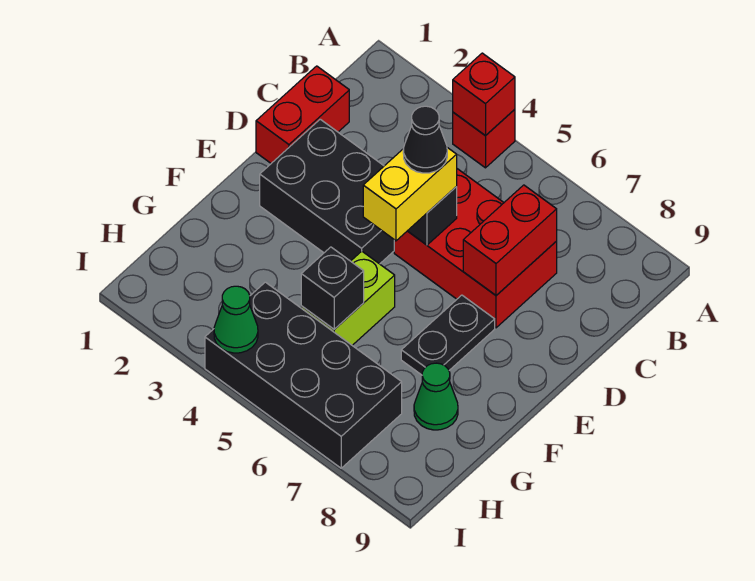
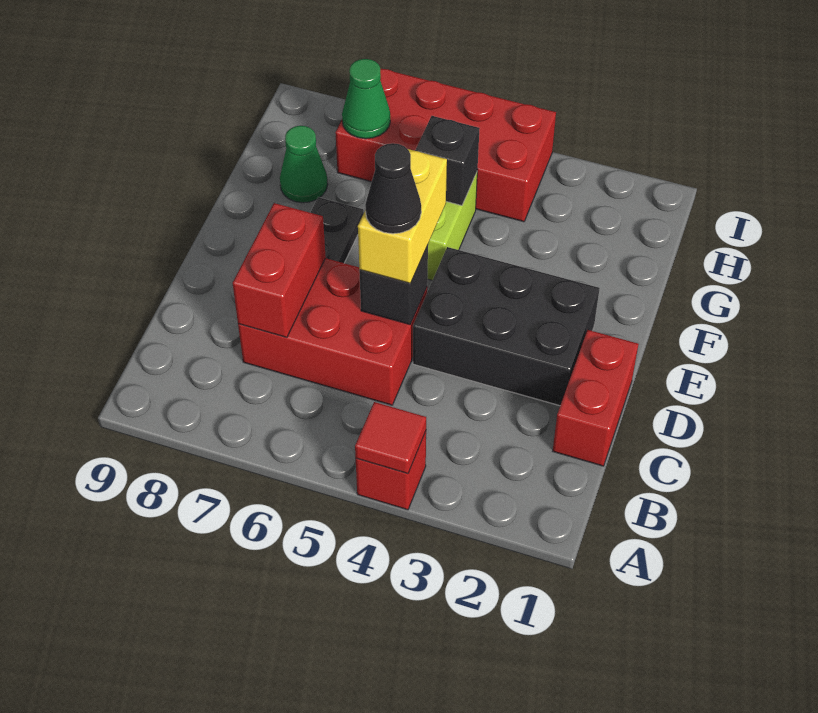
red 1x1 brick [453,53,515,136] -> red 1x1 tile [355,402,426,474]
black 2x4 brick [205,282,402,468] -> red 2x4 brick [335,68,556,222]
green 1x1 cone [214,286,258,353] -> green 1x1 cone moved to [342,59,390,139]

